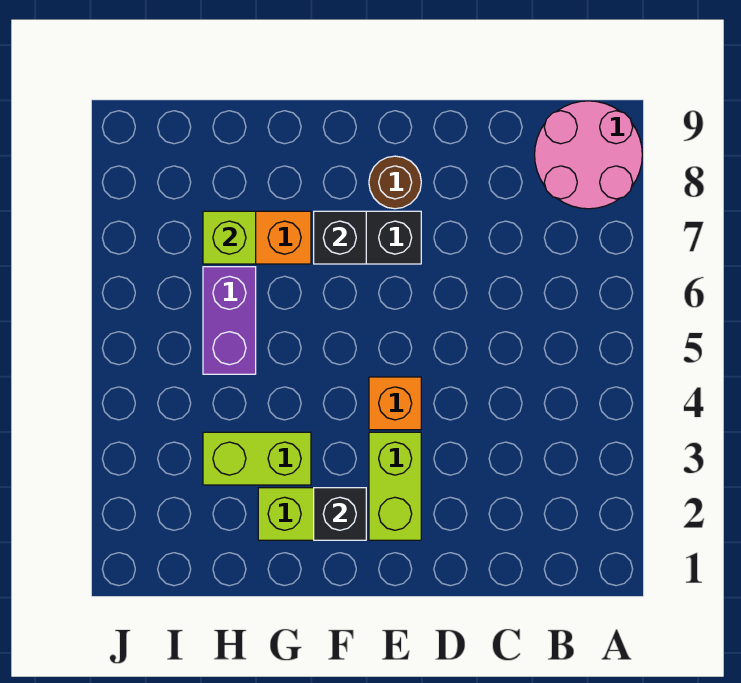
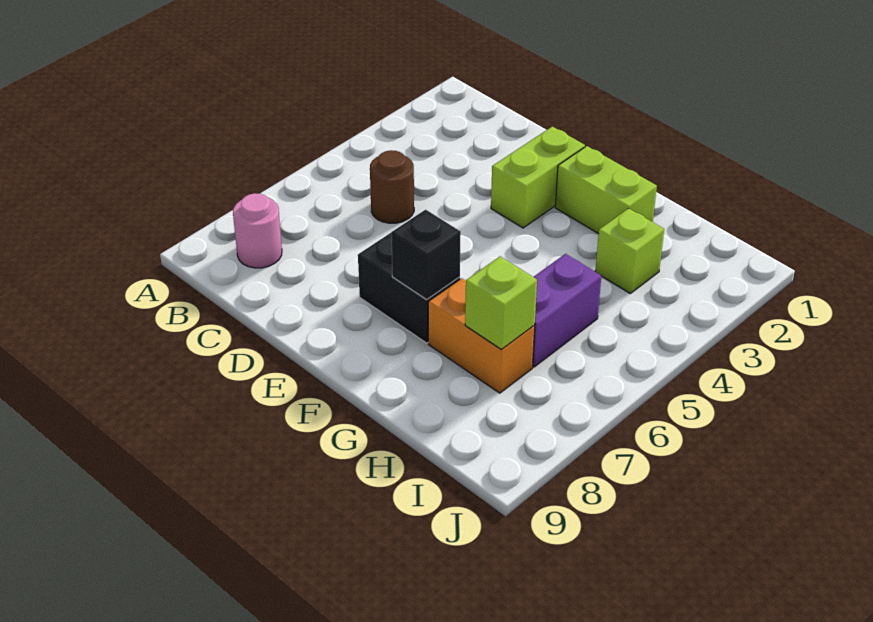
pink 2x2 round brick [535,101,642,209] -> pink 1x1 round brick [233,193,282,268]
orange 1x1 brick [369,377,421,430] -> none
brown 1x1 round brick [369,156,421,209] -> brown 1x1 round brick moved to [370,150,414,223]
black 1x1 brick [314,488,366,540] -> none
lime 1x2 brick [203,432,311,485] -> lime 1x1 brick [595,208,664,293]

